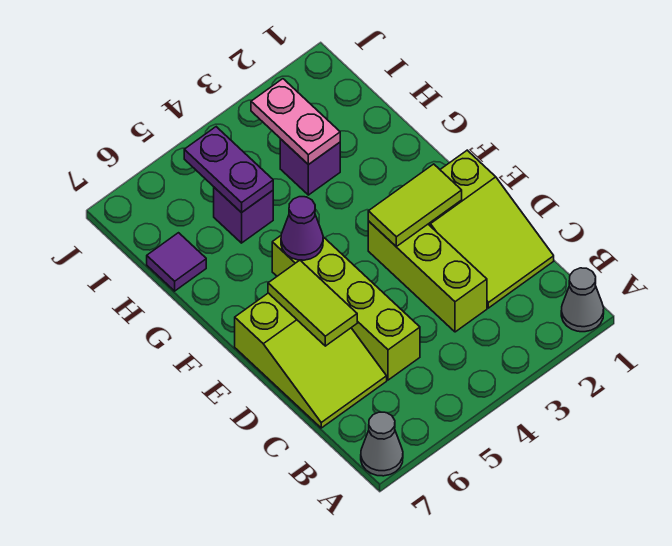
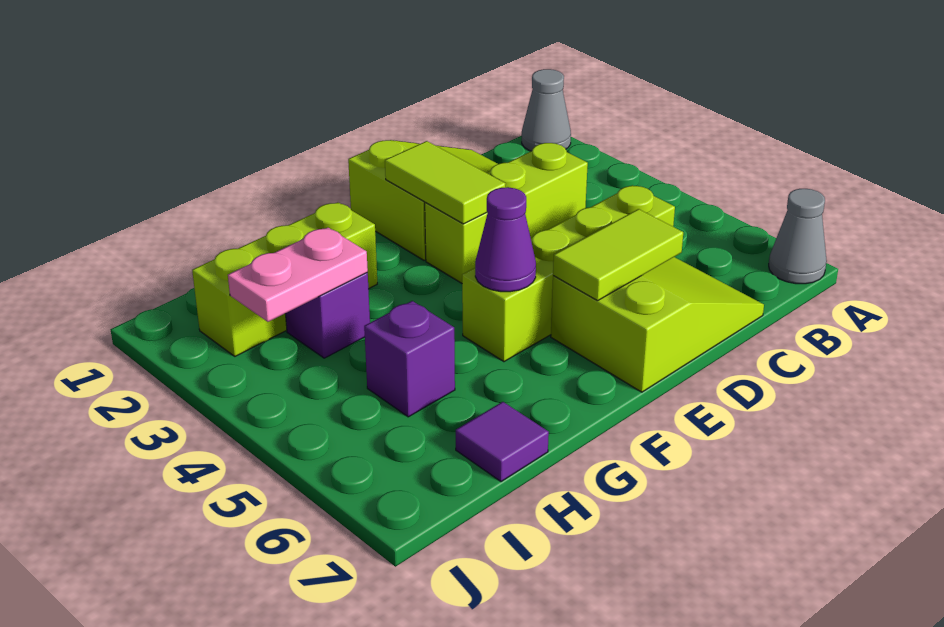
none -> lime 1x3 brick [192,202,377,356]
purple 1x2 plate [184,127,273,213] -> none

